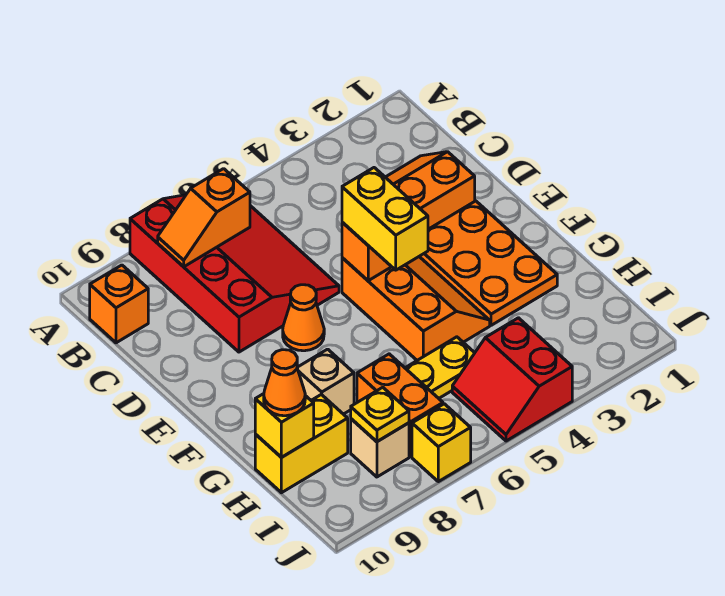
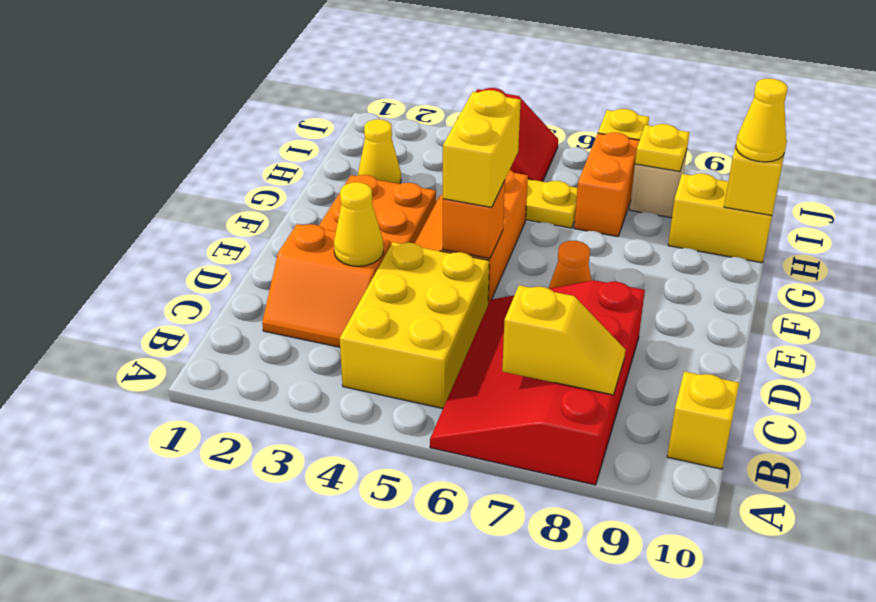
none -> yellow 2x3 brick [340,242,489,408]
orange 1x2 slope [158,169,250,267] -> yellow 1x2 slope [502,285,625,395]
orange 1x1 brick [90,265,148,343] -> yellow 1x1 brick [667,371,739,469]
none -> yellow 1x1 cone [334,182,384,266]
tan 1x1 brick [297,349,354,414] -> none
none -> yellow 1x1 cone [358,119,401,184]
orange 1x1 cone [264,350,305,416] -> yellow 1x1 cone [736,78,788,162]

